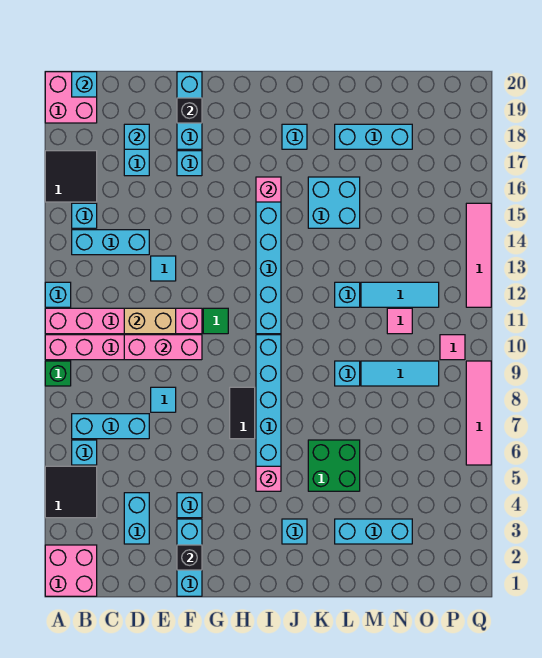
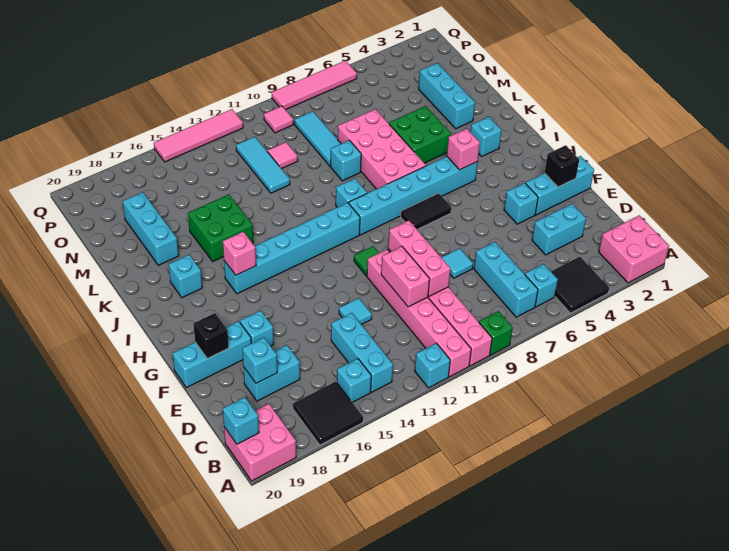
tan 1x2 brick [124,308,176,334] -> pink 1x2 brick [381,247,430,307]
none -> pink 2x4 brick [338,109,426,189]
cyan 2x2 brick [308,177,360,228] -> green 2x2 brick [188,194,253,261]
cyan 1x1 brick [335,282,360,307] -> cyan 1x1 brick moved to [336,178,367,207]

